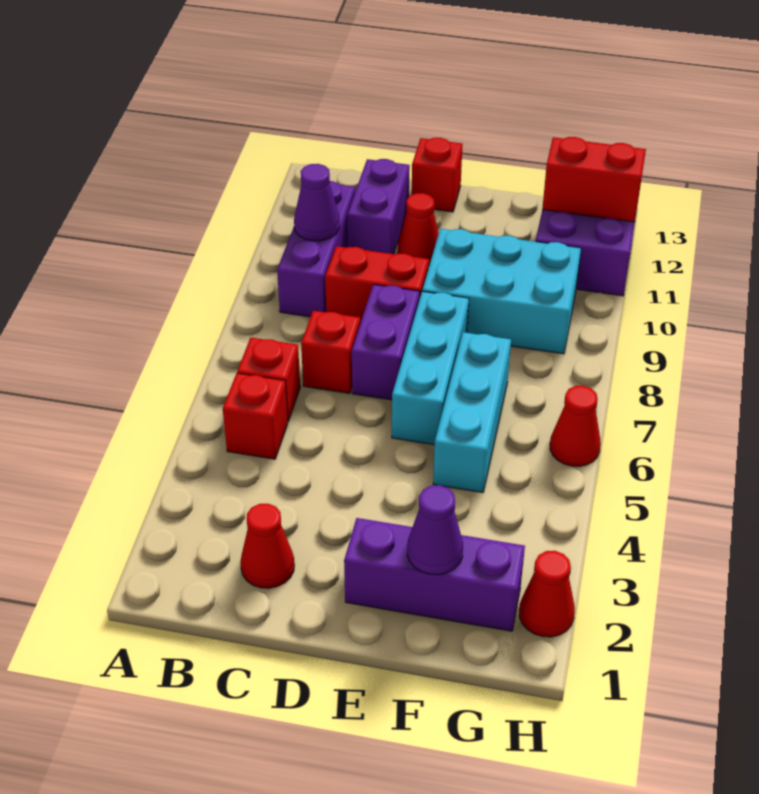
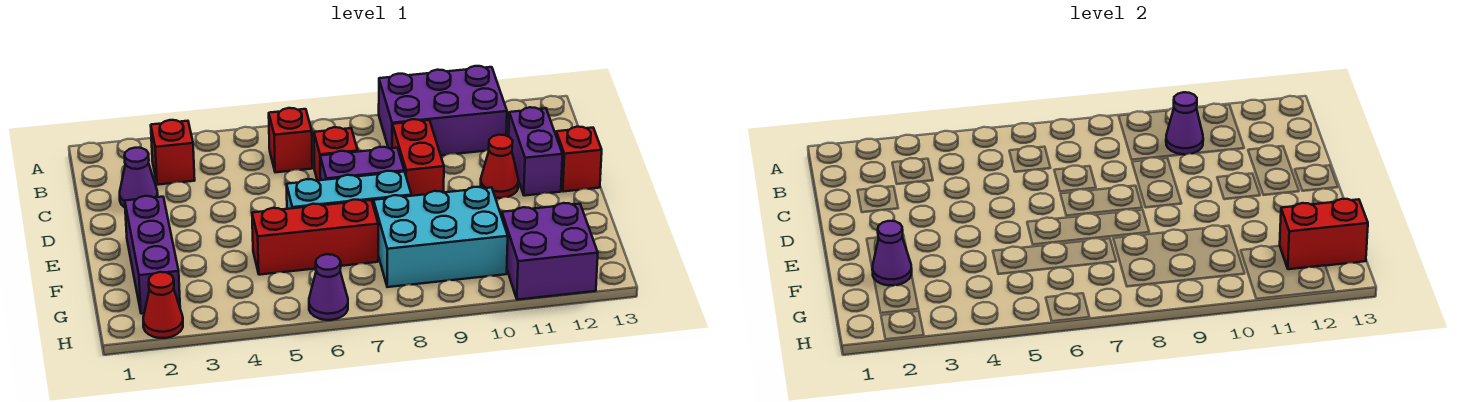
red 1x1 brick [223,373,288,459] -> red 1x1 brick moved to [151,120,195,185]
purple 1x3 brick [277,181,355,317] -> purple 2x3 brick [379,66,507,155]
red 1x1 cone [240,504,295,588] -> purple 1x1 cone [120,148,158,208]
purple 1x2 brick [347,159,410,254] -> purple 1x2 brick turned to [509,107,562,196]
cyan 2x3 brick [422,229,581,354] -> cyan 2x3 brick turned to [374,187,508,287]
cyan 1x3 brick [433,332,511,493] -> red 1x3 brick [252,200,378,275]
red 1x2 brick [542,137,646,222] -> red 1x2 brick turned to [1280,199,1368,269]
red 1x1 cone [550,386,601,466] -> purple 1x1 cone [309,254,348,320]

